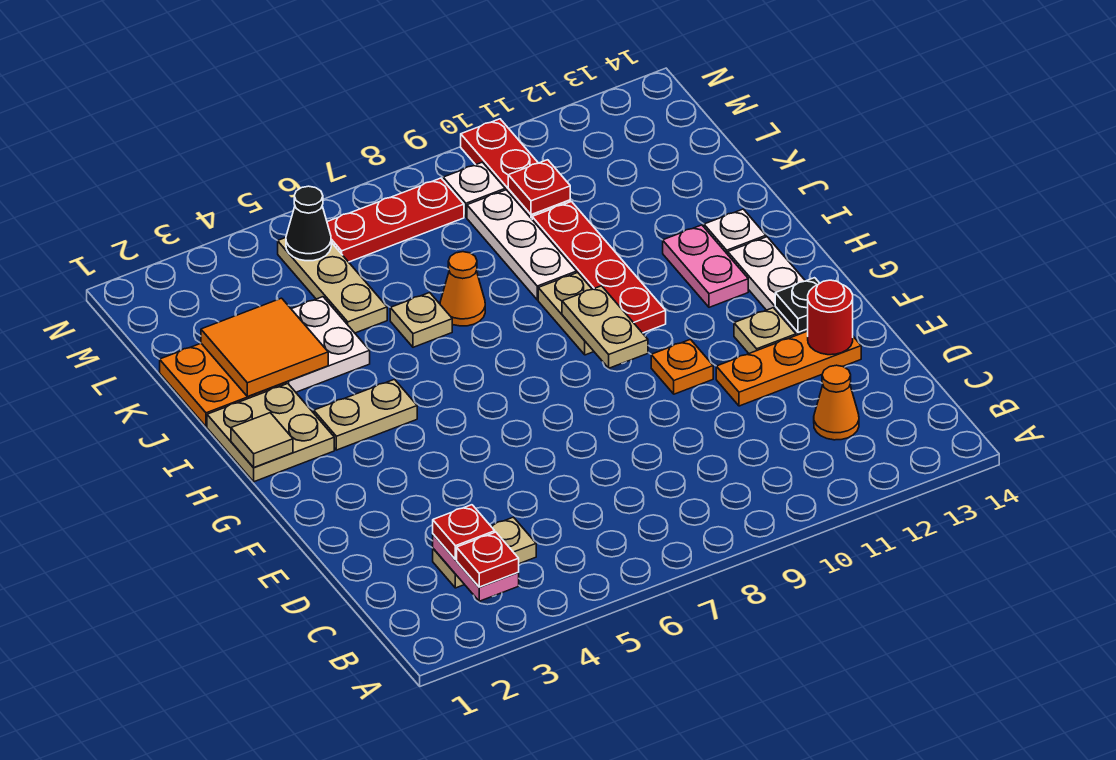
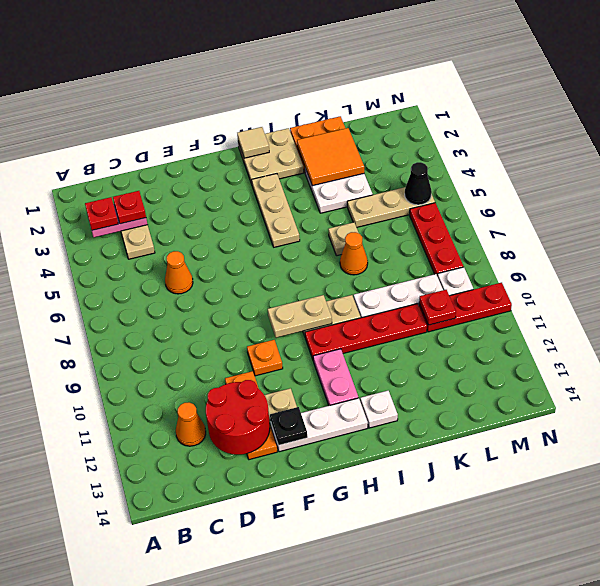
none -> orange 1x1 cone [165,251,193,294]
red 1x1 round brick [808,280,853,355] -> red 2x2 round brick [206,380,270,455]
tan 1x2 plate [314,379,417,450] -> tan 1x3 plate [252,174,300,247]
pink 1x2 plate [663,225,748,307] -> pink 1x2 plate turned to [313,349,358,406]

